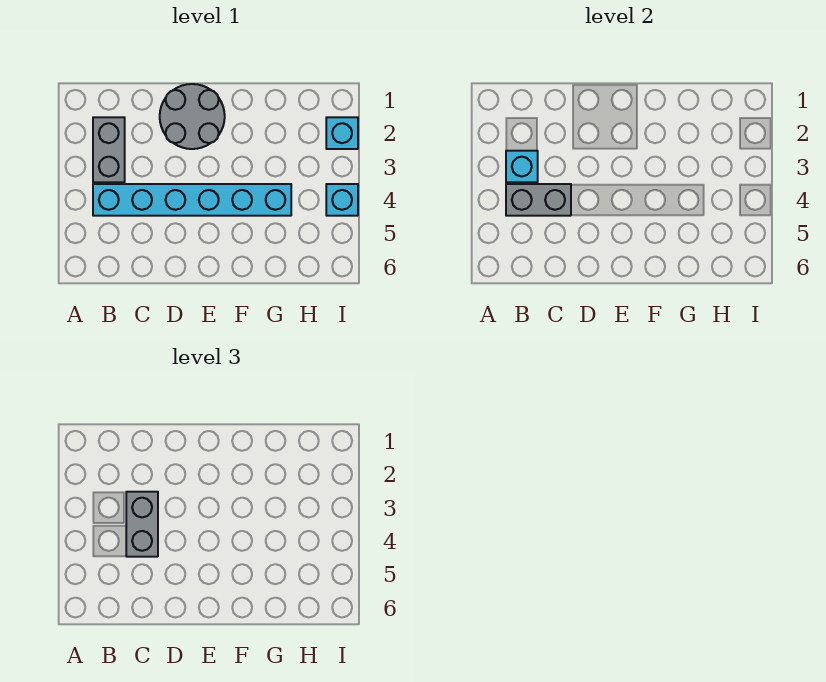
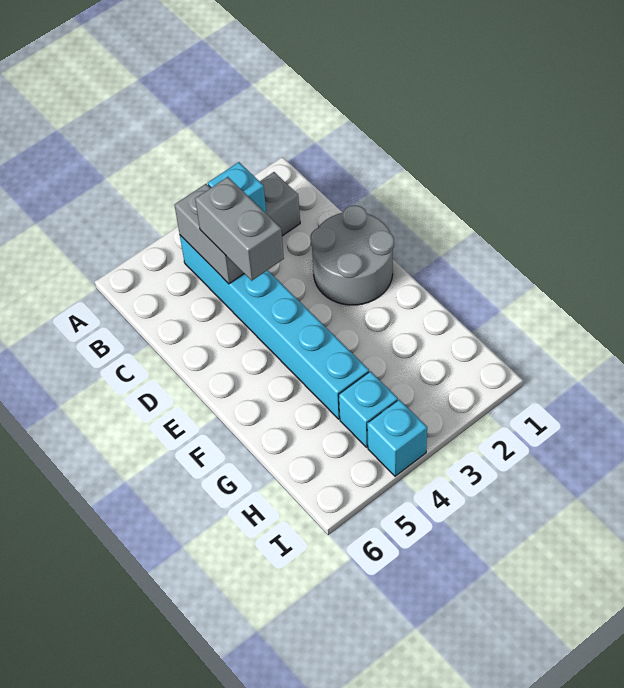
grey 1x2 brick [126,492,158,557] -> grey 1x2 brick turned to [195,177,284,281]
cyan 1x1 brick [326,117,358,149] -> cyan 1x1 brick moved to [339,371,398,447]

